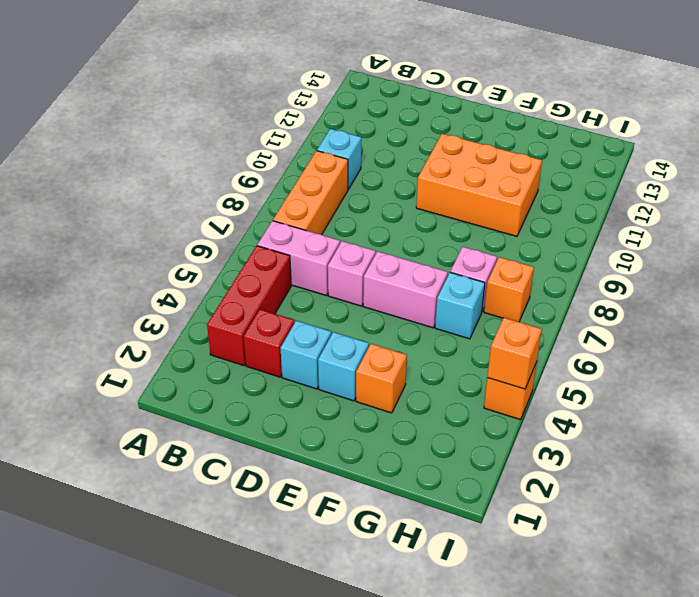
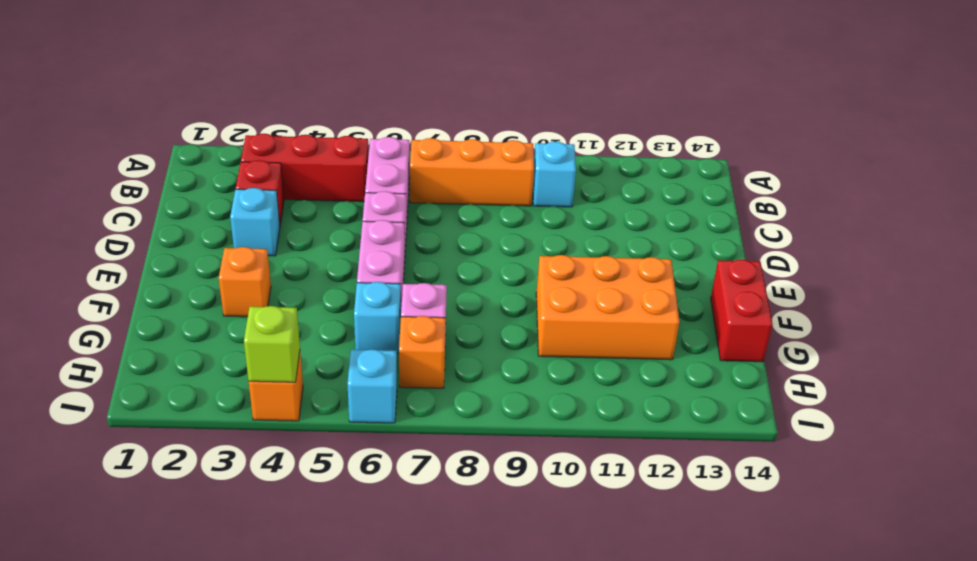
cyan 1x1 brick [318,332,369,401] -> cyan 1x1 brick moved to [348,350,397,423]
orange 2x3 brick [416,134,542,236] -> orange 2x3 brick turned to [536,255,680,360]
none -> red 1x2 brick [711,259,773,362]
orange 1x1 brick [487,318,542,389] -> lime 1x1 brick [244,306,300,382]

